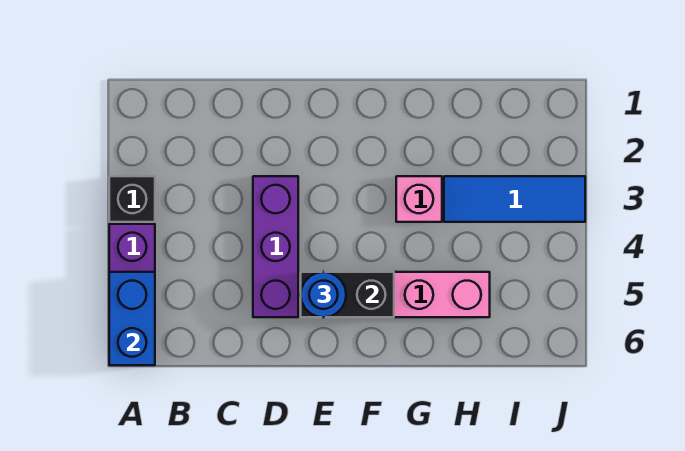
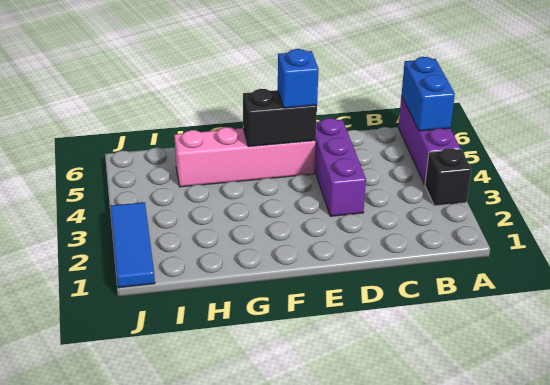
blue 1x1 round brick [301,272,346,317] -> blue 1x1 brick [278,49,319,108]
pink 1x1 brick [396,176,442,222] -> none
blue 1x3 tile [444,176,585,222] -> blue 1x3 tile turned to [111,202,155,288]

